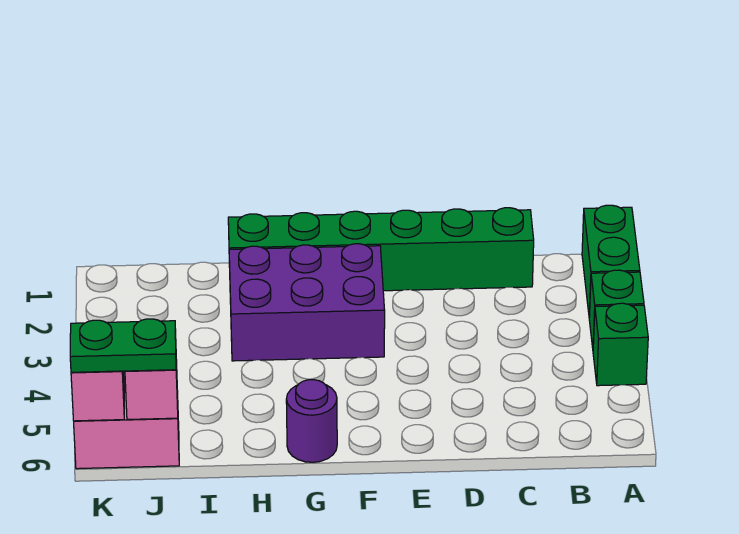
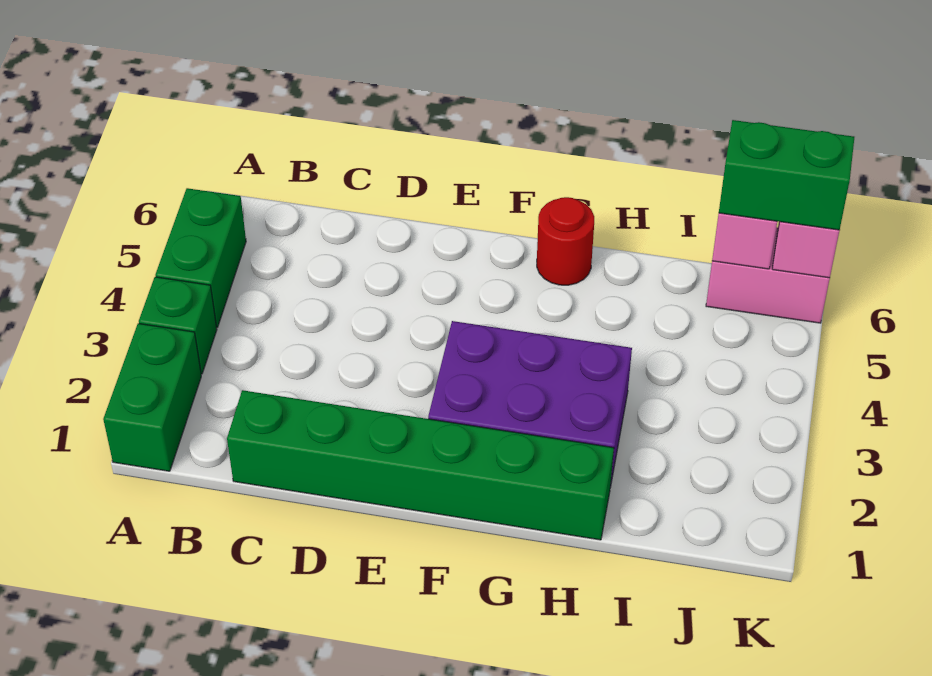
green 1x1 brick [593,303,648,386] -> green 1x2 brick [155,188,246,327]
purple 1x1 round brick [286,380,337,462] -> red 1x1 round brick [537,197,594,285]
green 1x2 plate [70,319,176,372] -> green 1x2 brick [719,120,854,230]

